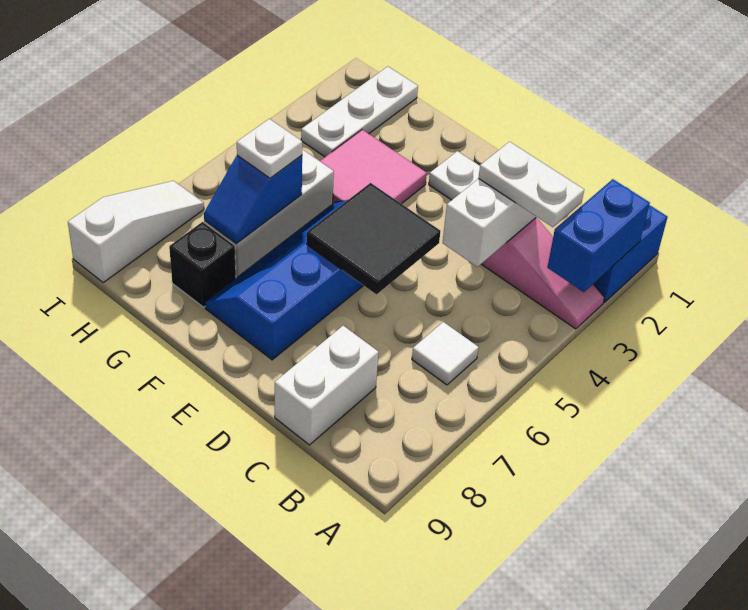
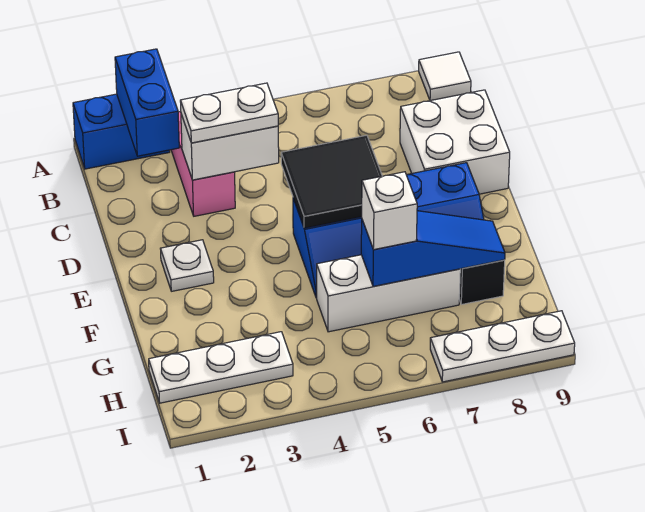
blue 1x2 brick [547,179,650,292] -> blue 1x2 brick turned to [115,49,179,156]
white 1x2 plate [478,142,584,227] -> white 1x2 plate turned to [180,83,278,143]
white 1x1 tile [412,322,479,385] -> white 1x1 tile moved to [419,52,471,101]
white 1x2 brick [275,326,379,445] -> white 2x2 brick [400,90,510,194]
pink 2x2 tile [320,130,427,204] -> none
blue 1x2 slope [204,155,302,244] -> blue 1x3 slope [361,211,505,287]
white 1x1 plate [237,119,302,178] -> white 1x1 brick [362,172,417,250]
white 1x3 slope [68,181,204,282] -> white 1x3 plate [430,311,575,382]

